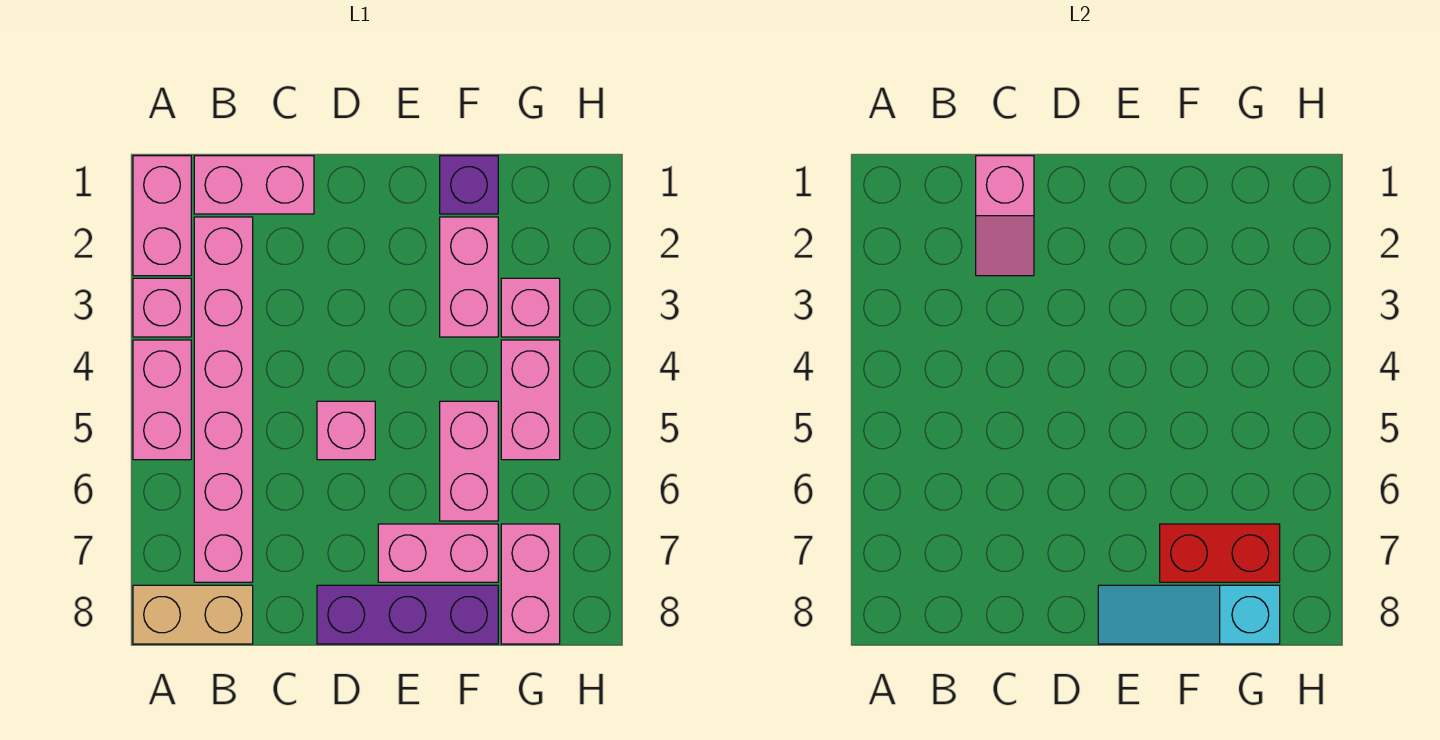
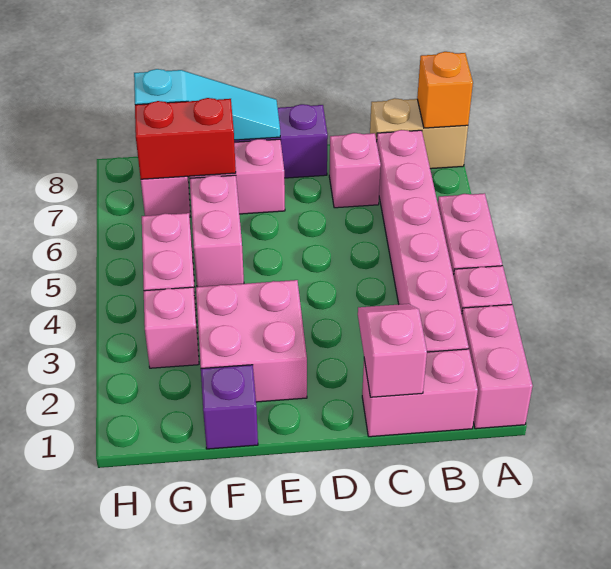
none -> orange 1x1 brick [417,52,473,128]
pink 1x1 brick [317,401,375,460] -> pink 1x1 brick moved to [329,133,381,208]
pink 1x2 brick [440,217,498,337] -> pink 2x2 brick [196,280,307,402]

